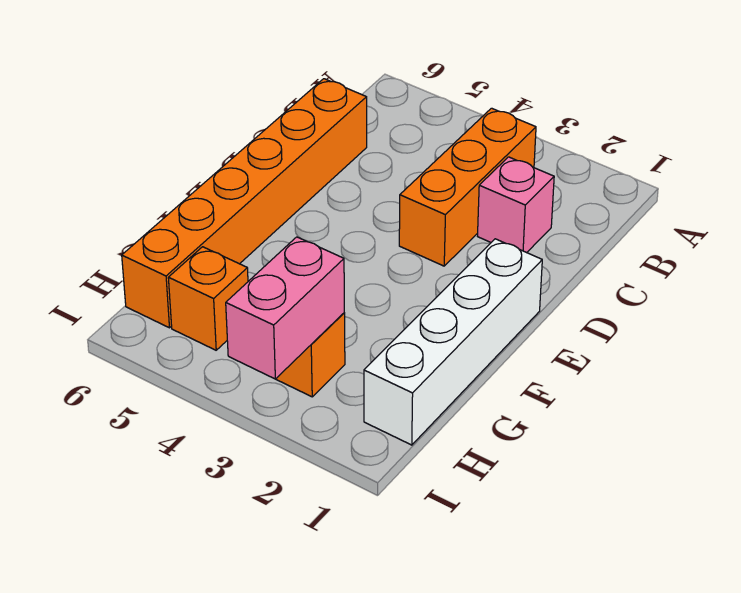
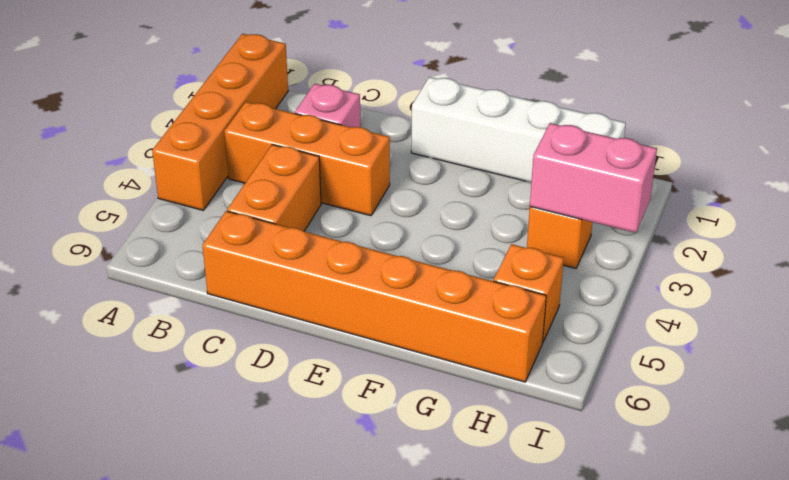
none -> orange 1x4 brick [152,34,288,210]
none -> orange 1x2 brick [227,145,321,231]

